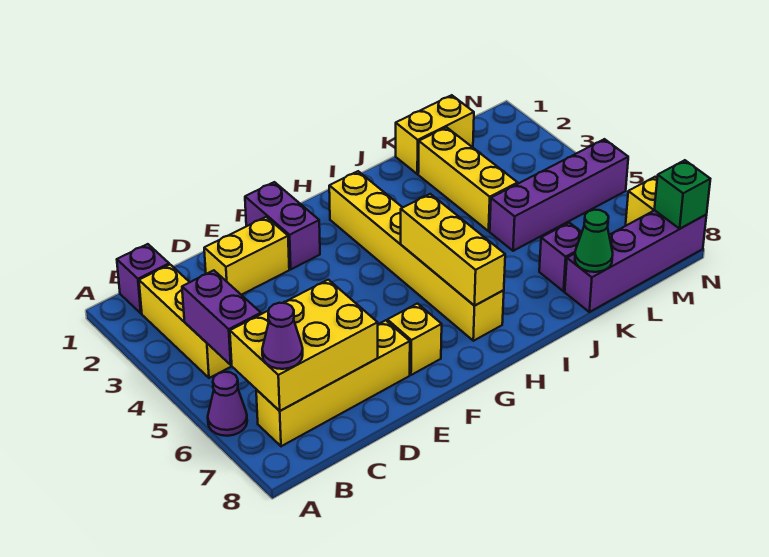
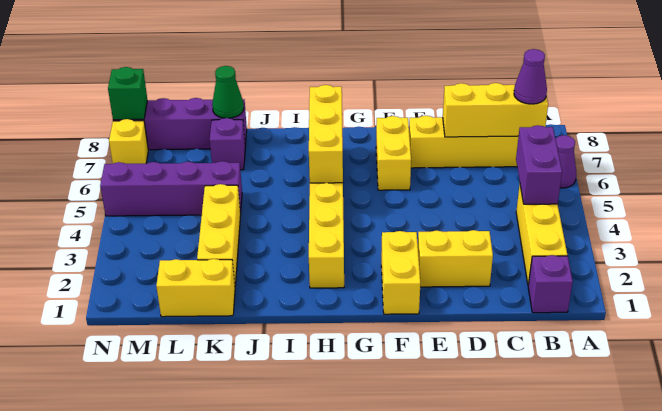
yellow 2x3 brick [230,280,378,411] -> yellow 1x3 brick [443,83,548,137]
purple 1x2 brick [245,182,320,269] -> yellow 1x2 brick [381,231,420,314]
yellow 1x1 brick [387,304,442,375] -> yellow 1x2 brick [376,116,411,190]

